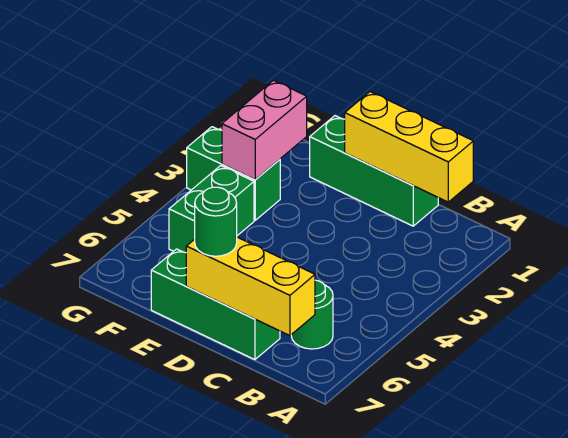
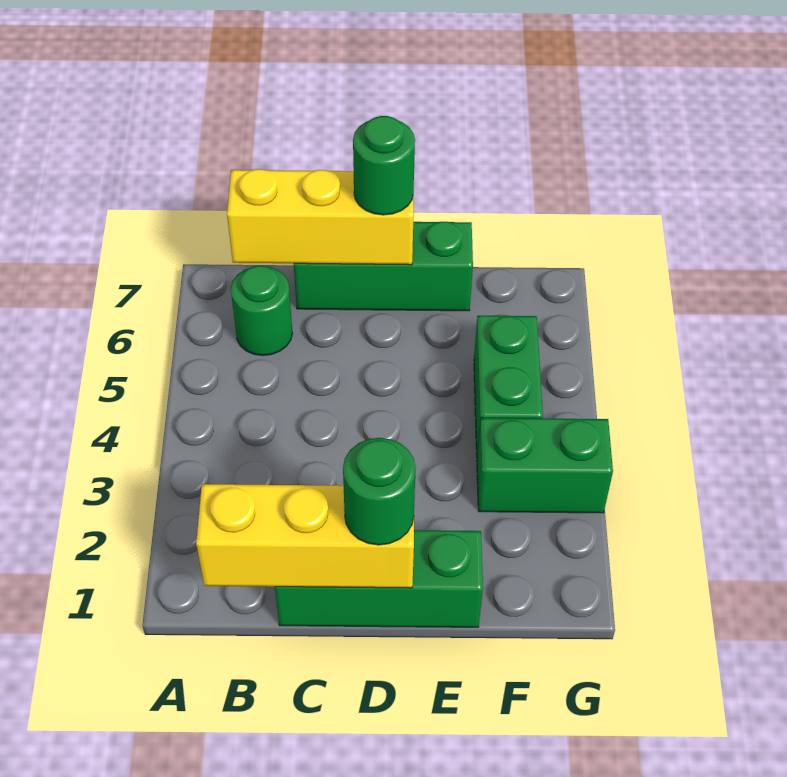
none -> green 1x1 round brick [343,438,416,545]
pink 1x2 brick [222,80,307,180] -> none

